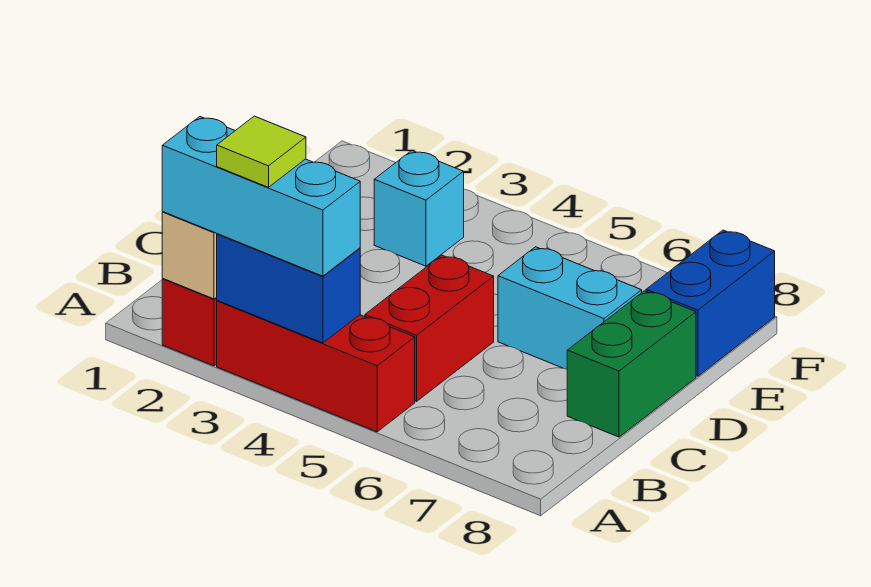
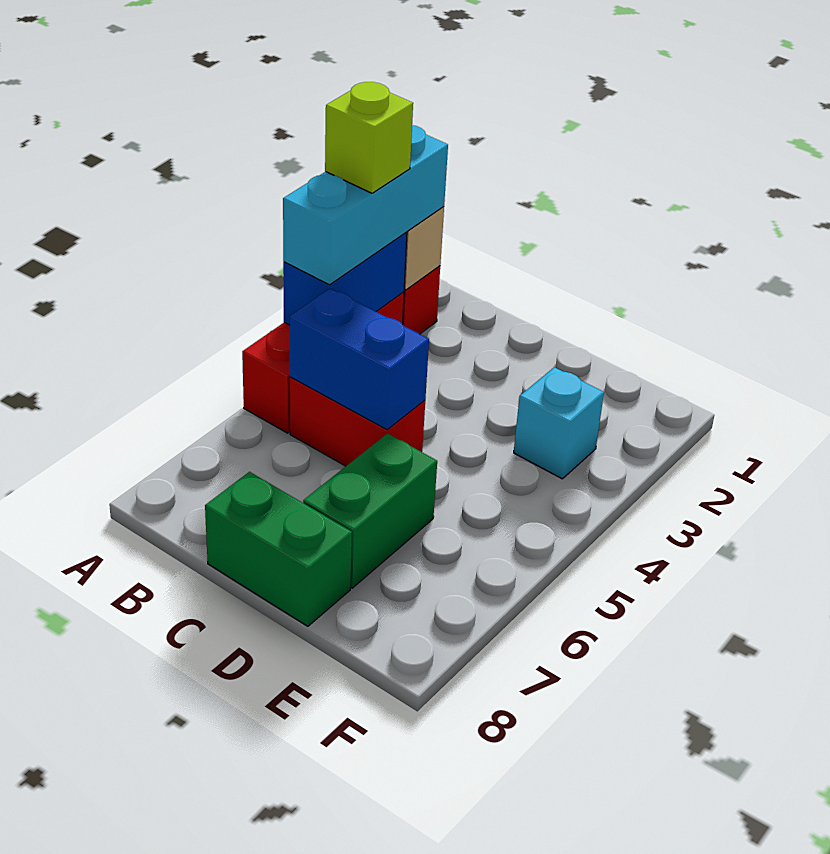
lime 1x1 tile [217,116,306,187] -> lime 1x1 brick [325,82,413,193]
cyan 1x2 brick [498,247,642,369] -> green 1x2 brick [303,434,437,588]
blue 1x2 brick [646,230,775,376] -> blue 1x2 brick moved to [290,288,429,430]

